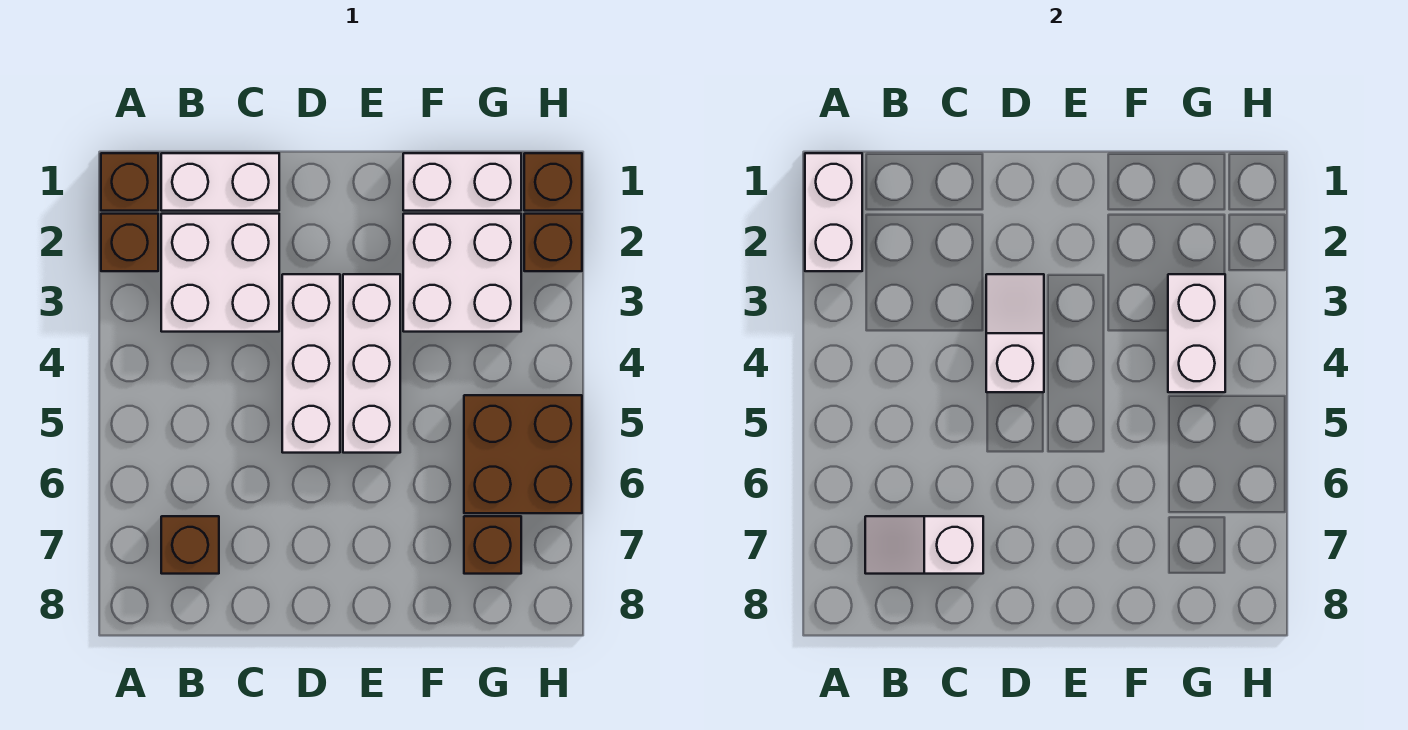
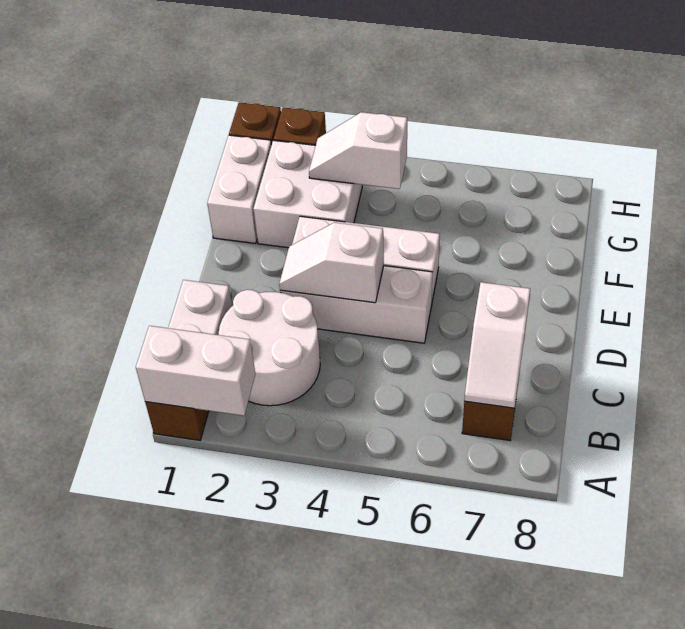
brown 1x1 brick [101,214,158,271] -> none
white 2x2 brick [161,214,279,332] -> white 2x2 round brick [219,290,320,406]
white 1x2 brick [1168,274,1225,392] -> white 1x2 slope [309,112,407,189]
brown 2x2 brick [464,395,582,513] -> none
brown 1x1 brick [464,516,521,574] -> none

